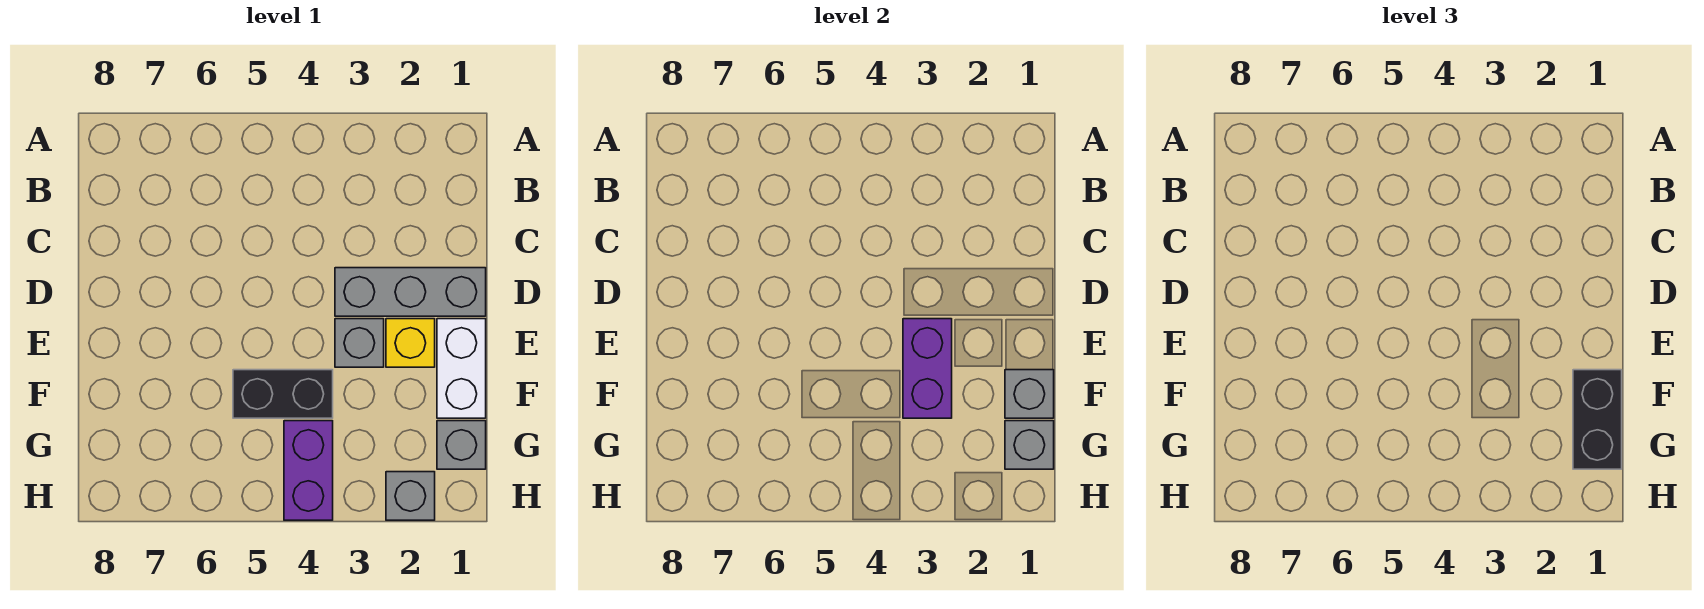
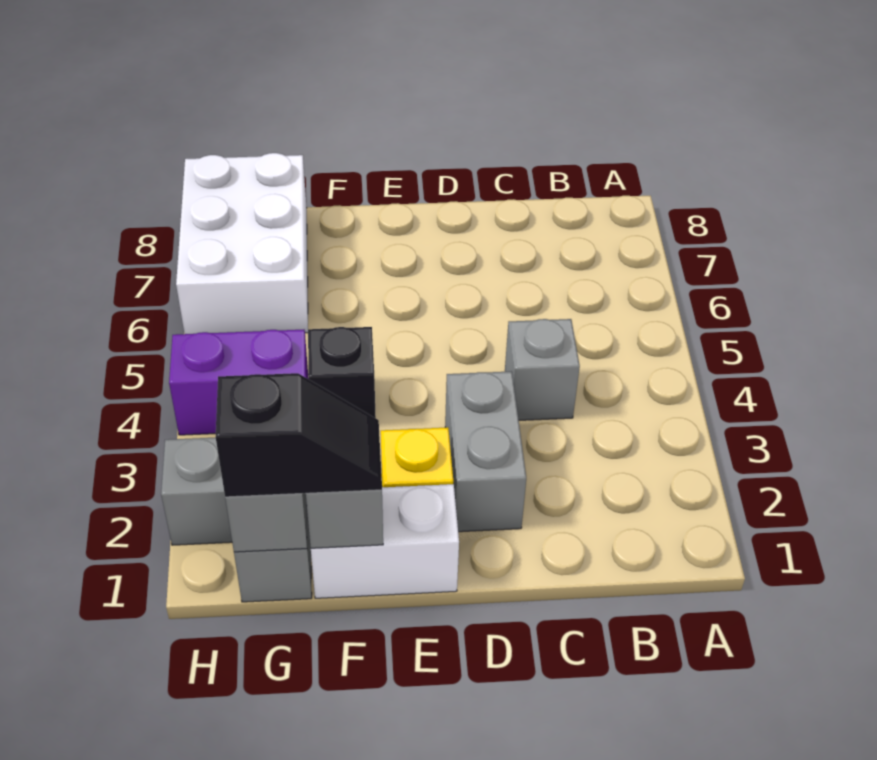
grey 1x3 brick [335,268,486,316] -> grey 1x2 brick [445,371,526,532]
grey 1x1 brick [335,319,384,367] -> grey 1x1 brick moved to [505,319,580,420]
purple 1x2 brick [903,319,952,418] -> none
black 1x2 brick [1573,370,1622,469] -> black 1x2 slope [216,373,382,497]
black 1x2 brick [233,370,333,418] -> black 1x1 brick [308,327,376,418]
none -> white 2x3 brick [176,153,308,334]

